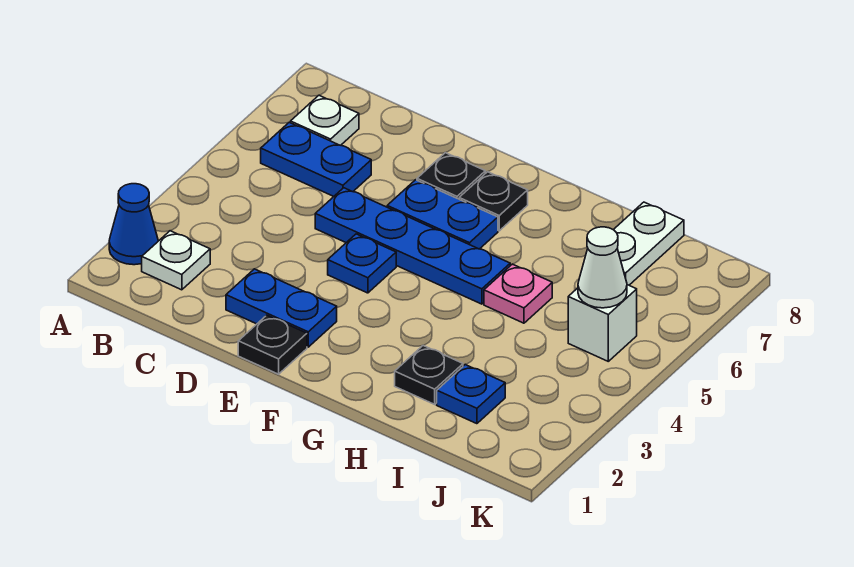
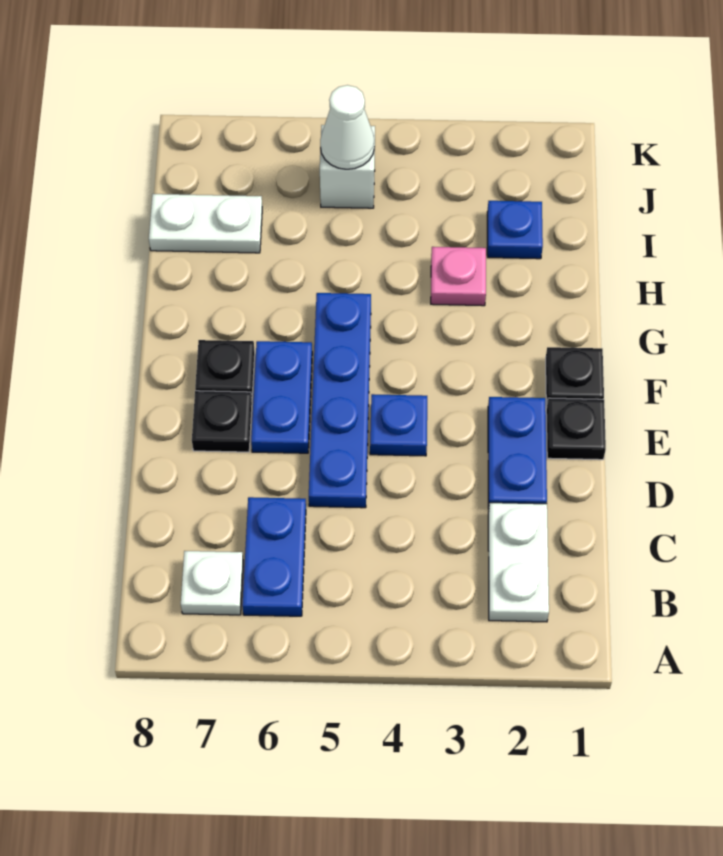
blue 1x1 cone [109,184,158,265] -> none
white 1x1 plate [142,231,210,290] -> white 1x2 plate [488,503,549,622]
black 1x1 plate [395,345,463,404] -> black 1x1 plate moved to [546,347,604,406]
pink 1x1 plate [484,264,552,323] -> pink 1x1 plate moved to [431,247,486,306]

